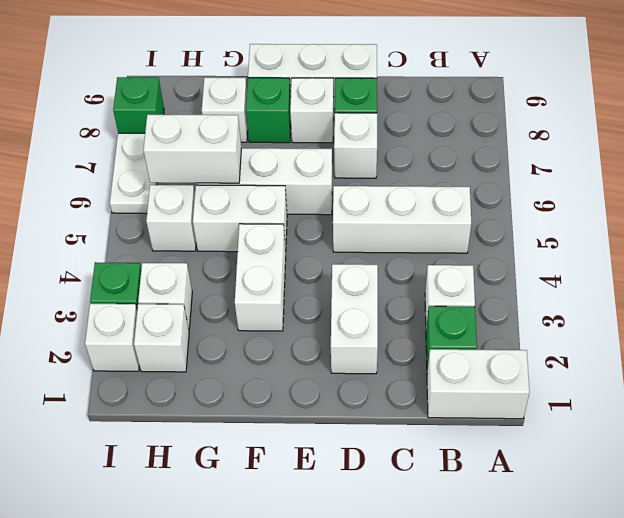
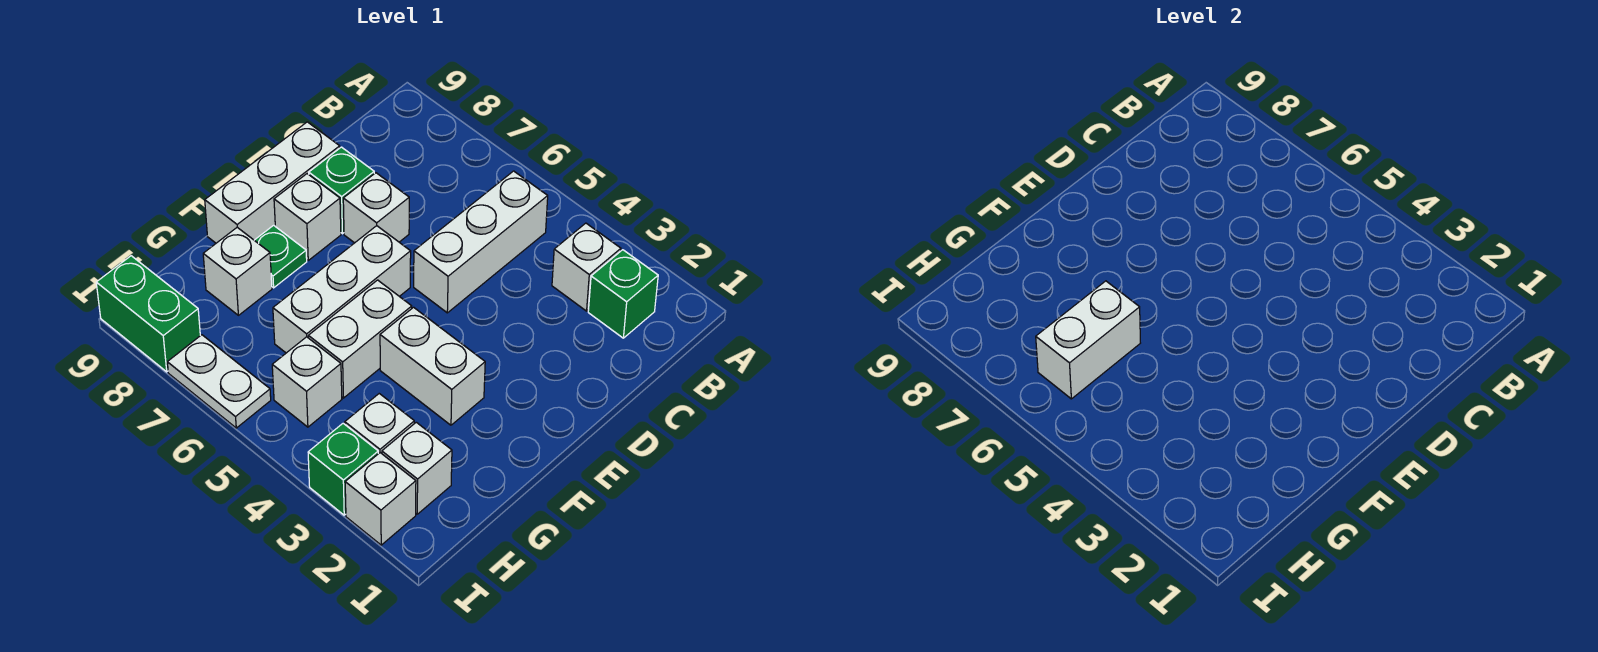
white 1x2 brick [427,349,530,419] -> none
white 1x2 brick [331,264,378,374] -> none
green 1x1 brick [246,78,291,143] -> green 1x1 plate [254,225,307,288]
green 1x1 brick [113,77,164,133] -> green 1x2 brick [96,256,200,372]

